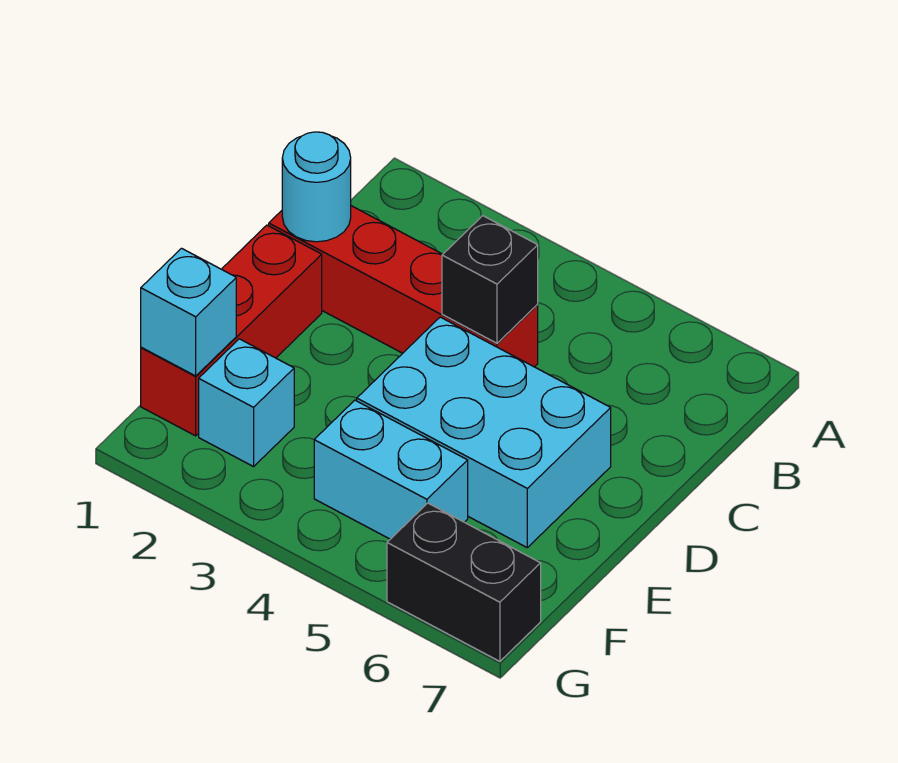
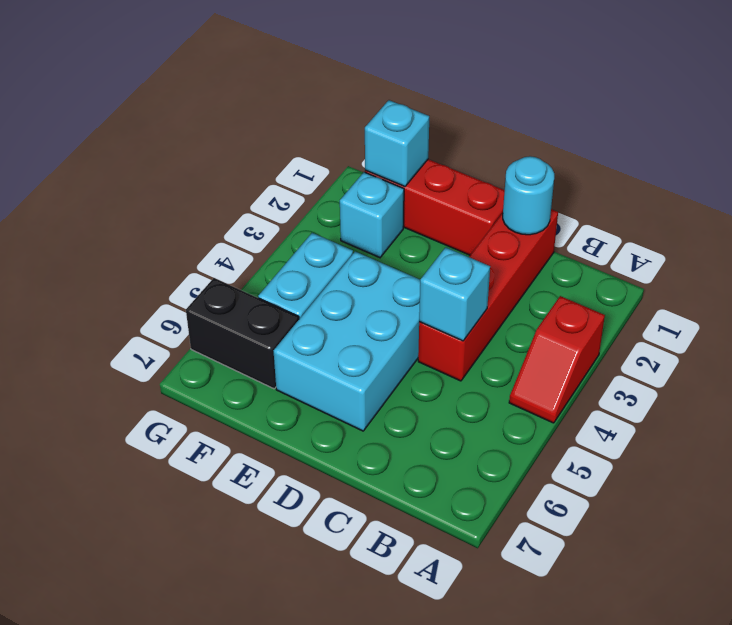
none -> red 1x2 slope [509,296,605,423]
black 1x1 brick [442,216,538,343] -> cyan 1x1 brick [419,247,490,341]
black 1x2 brick [387,503,541,661] -> black 1x2 brick turned to [186,278,299,389]

